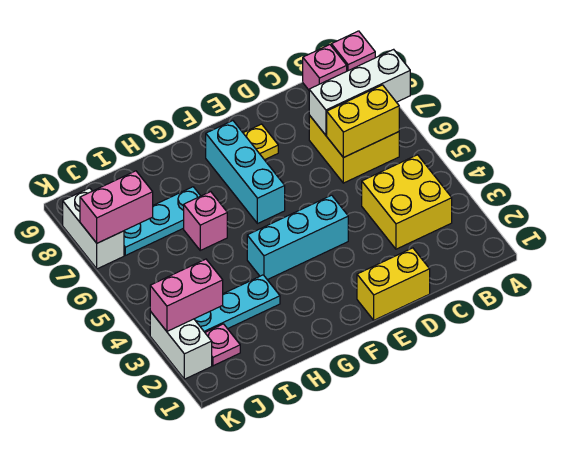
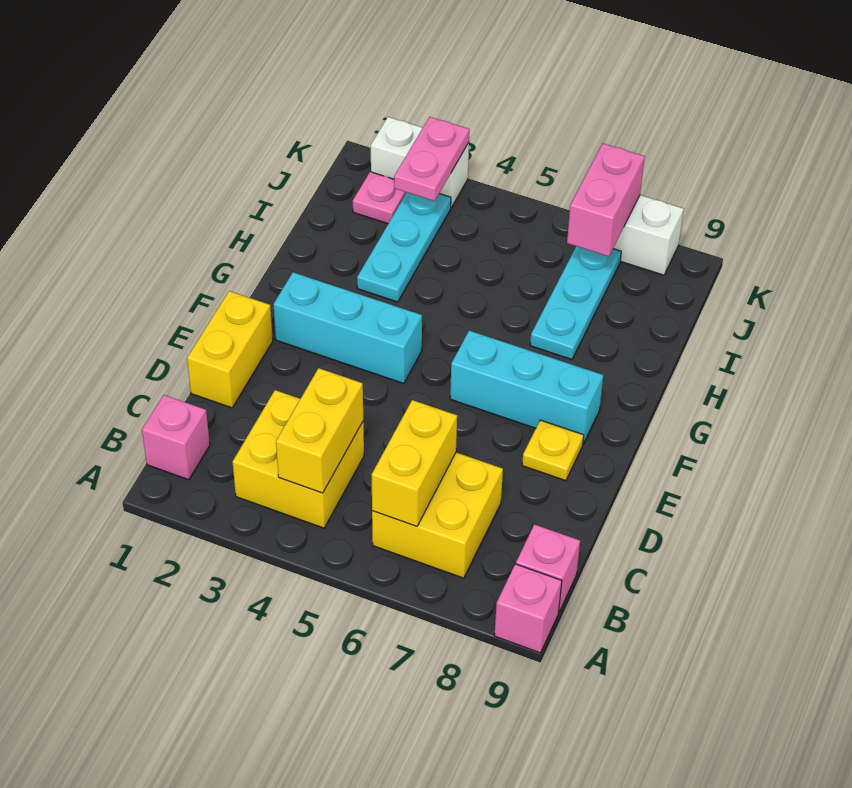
white 1x3 brick [309,49,410,135] -> none
none -> yellow 1x2 brick [276,368,363,493]
cyan 1x3 brick [247,195,348,280] -> cyan 1x3 brick turned to [273,272,422,384]
pink 1x1 brick [184,192,227,250] -> pink 1x1 brick moved to [142,395,210,480]
pink 1x2 brick [150,259,223,331] -> pink 1x2 plate [394,117,470,201]

